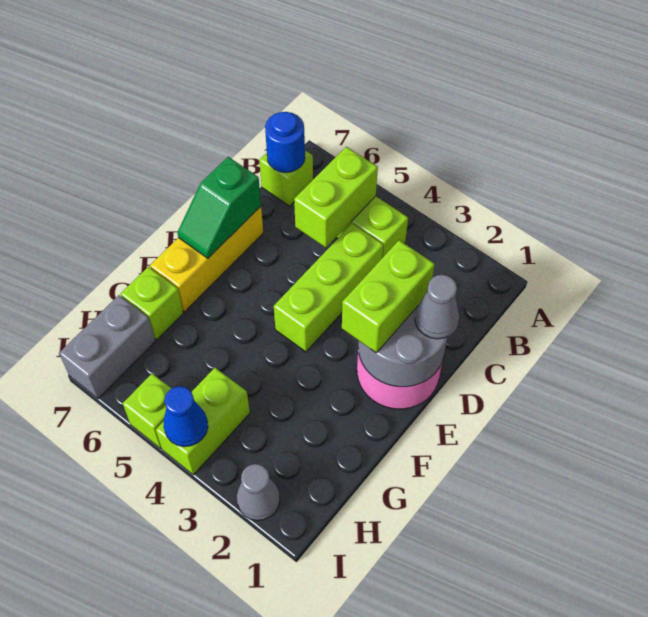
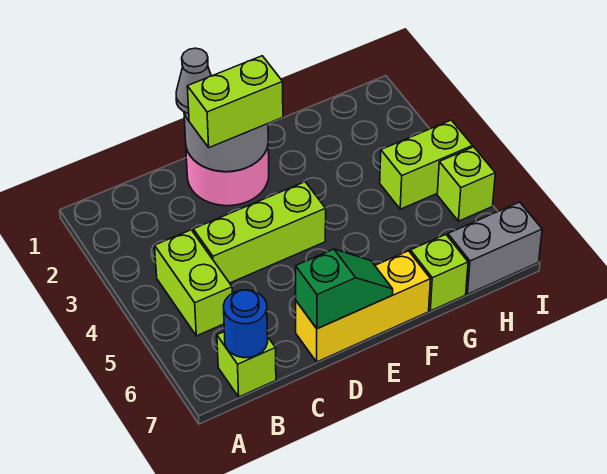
lime 1x2 brick [294,147,378,248] -> none
grey 1x1 cone [237,464,280,520] -> none
blue 1x1 cone [163,386,208,447] -> none

